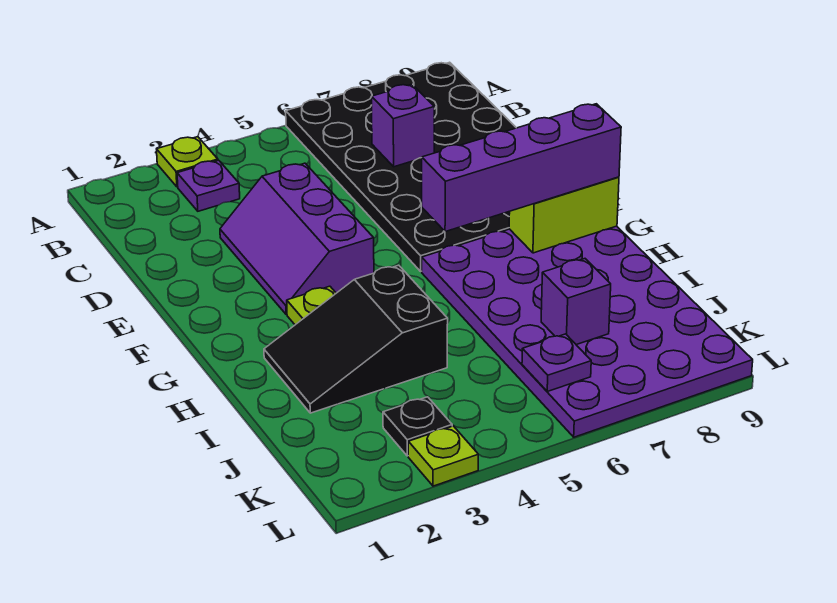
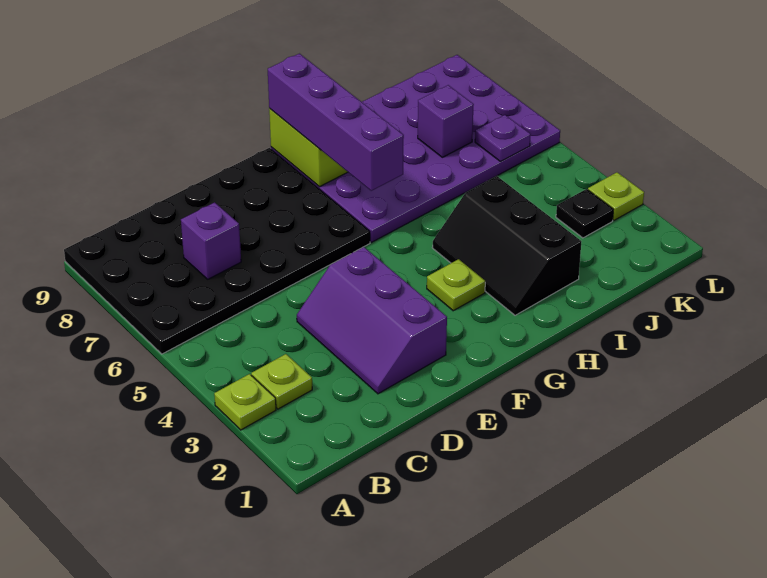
purple 1x1 plate [177,160,240,211] -> lime 1x1 plate [251,354,312,409]
purple 2x3 slope [220,163,374,314] -> purple 2x3 slope turned to [297,247,447,394]
black 2x3 slope [264,265,448,413] -> black 2x3 slope turned to [432,176,581,315]

